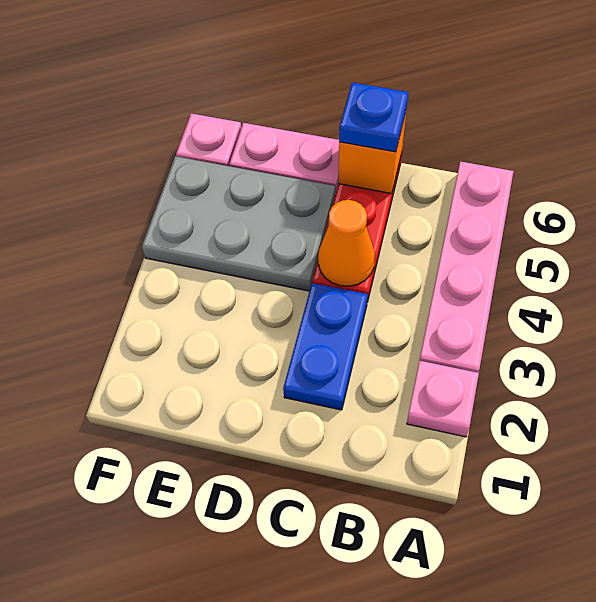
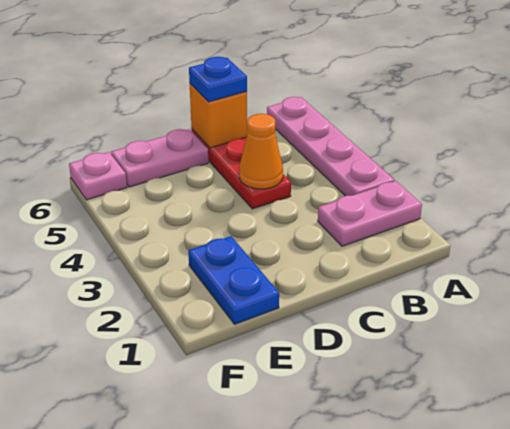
pink 1x1 plate [407,361,479,437] -> pink 1x2 plate [318,181,422,246]
blue 1x2 plate [283,283,368,410] -> blue 1x2 plate moved to [188,236,279,324]
grey 2x3 plate [142,156,335,291] -> none

